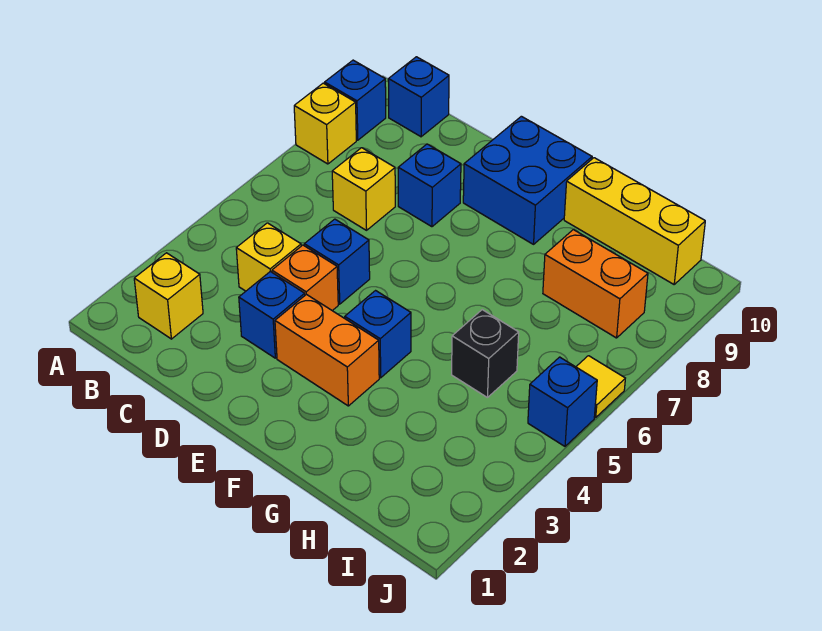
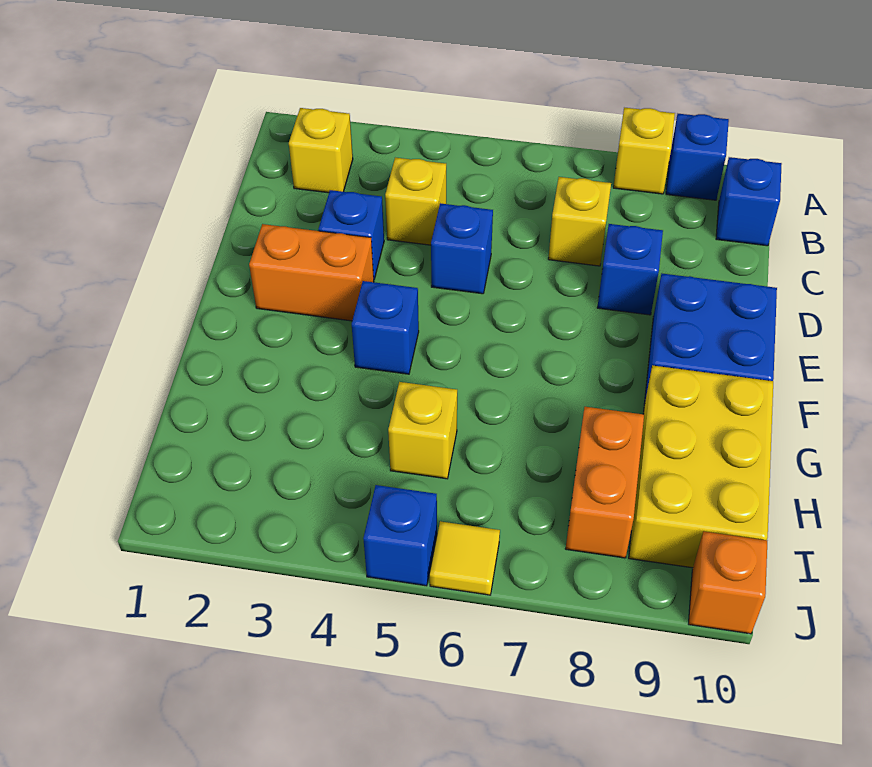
orange 1x1 brick [272,245,338,311] -> orange 1x1 brick moved to [689,532,767,634]
orange 1x2 brick [275,294,379,406] -> orange 1x2 brick turned to [249,224,374,321]
yellow 1x3 brick [564,158,705,284] -> yellow 2x3 brick [629,365,773,568]
black 1x1 brick [452,310,519,398] -> yellow 1x1 brick [388,382,457,479]

